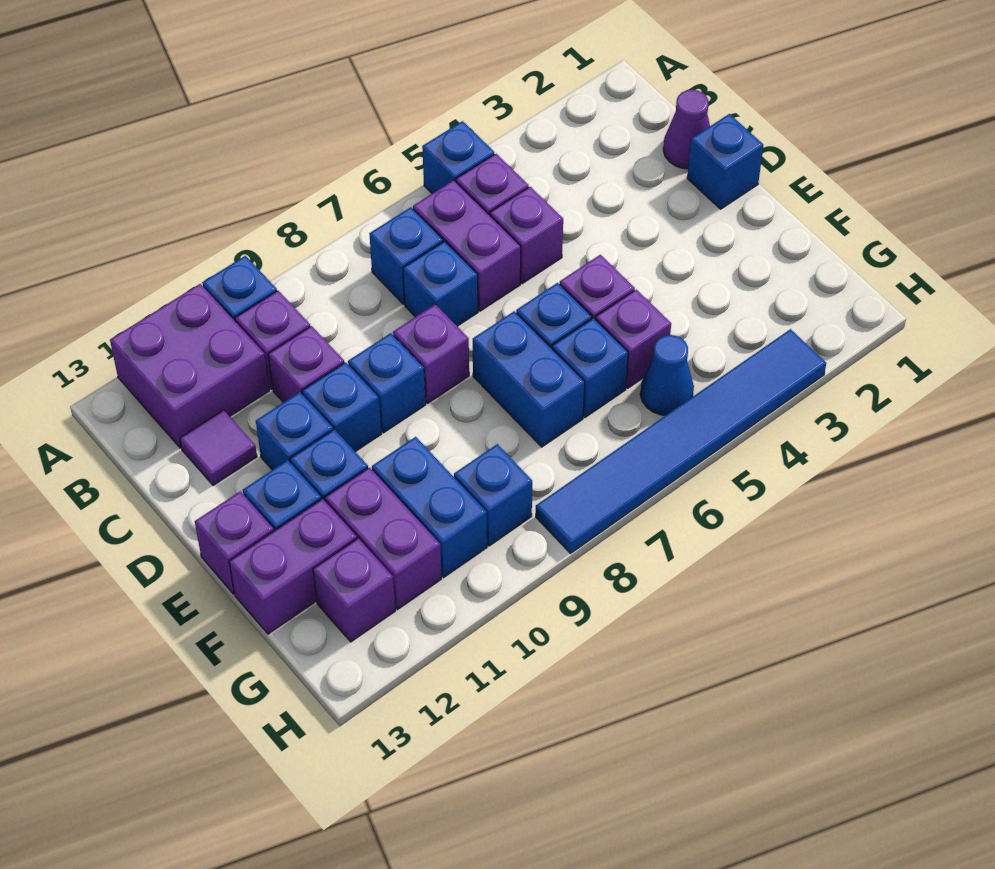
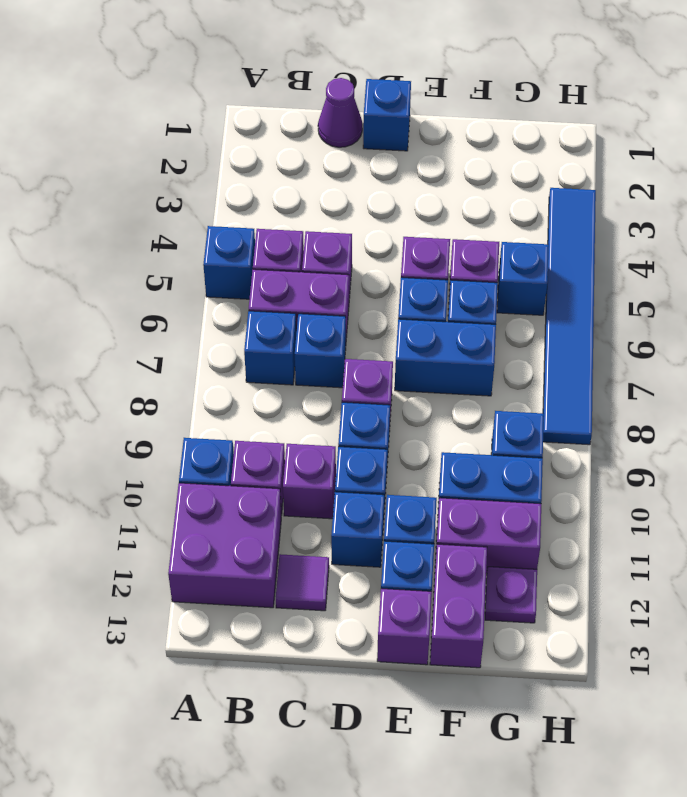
blue 1x1 cone [640,335,694,415] -> blue 1x1 brick [497,242,549,315]
purple 1x1 brick [313,538,395,642] -> purple 1x1 plate [485,567,537,623]

